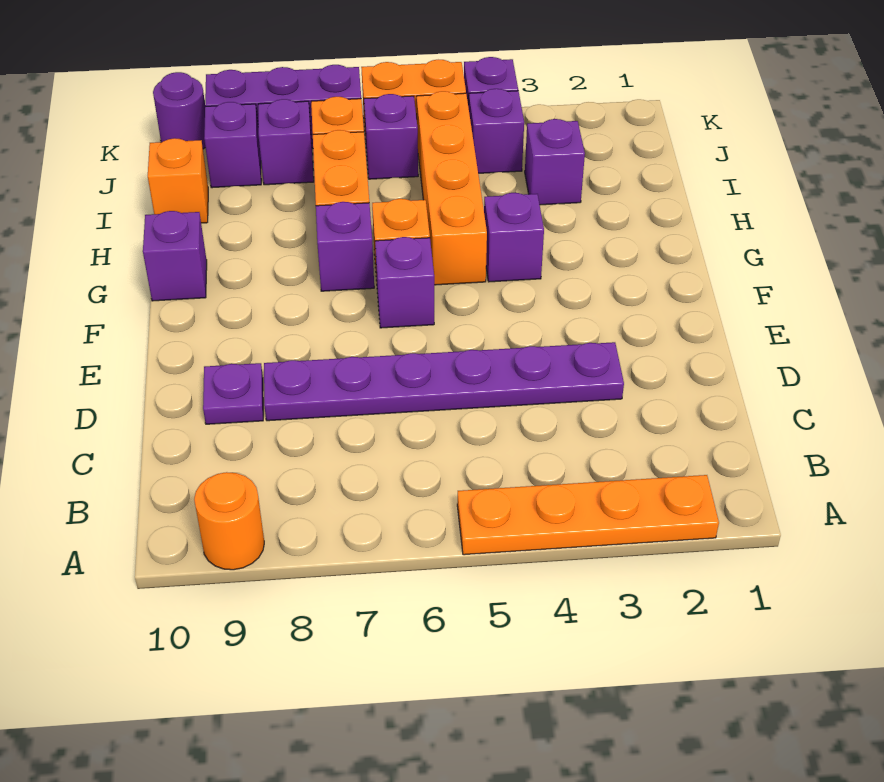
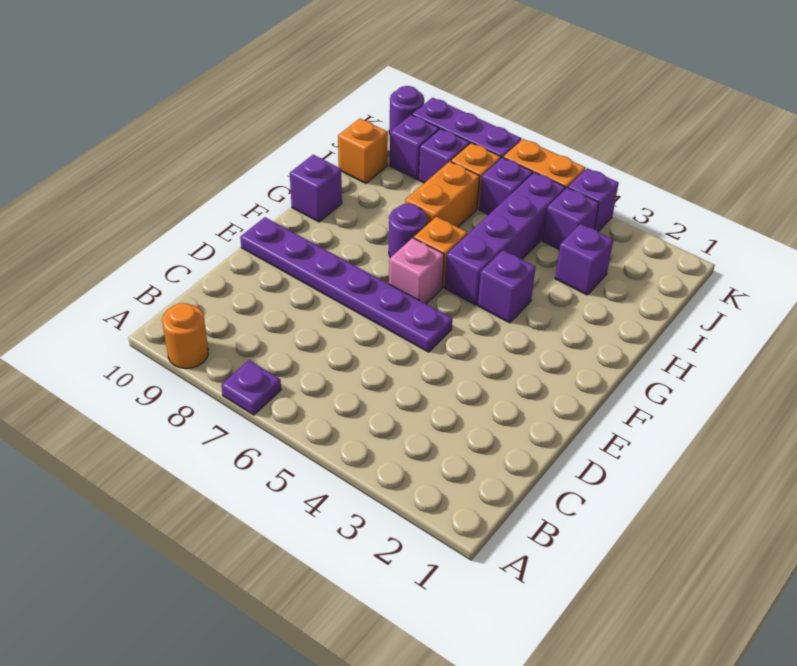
orange 1x4 plate [457,475,719,555] -> none
purple 1x6 plate [264,342,624,421] -> purple 1x6 plate moved to [240,217,452,352]
purple 1x1 plate [203,363,263,424] -> purple 1x1 plate moved to [221,360,281,415]
purple 1x1 brick [375,237,434,328] -> pink 1x1 brick [389,238,444,304]
orange 1x4 brick [417,91,487,285] -> purple 1x4 brick [445,172,565,305]
purple 1x1 brick [316,202,374,291] -> purple 1x1 round brick [389,204,427,258]

